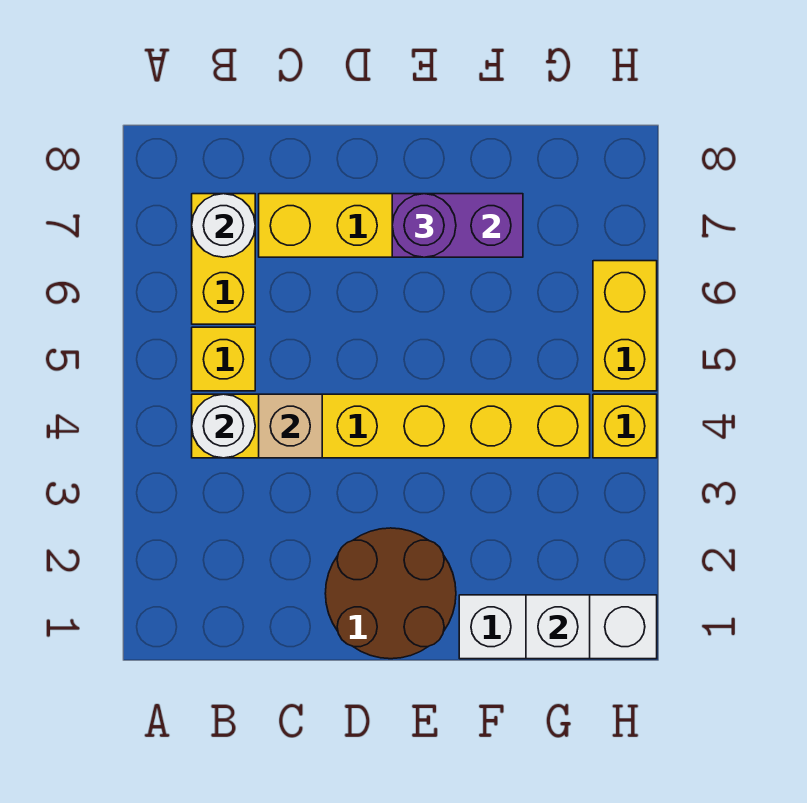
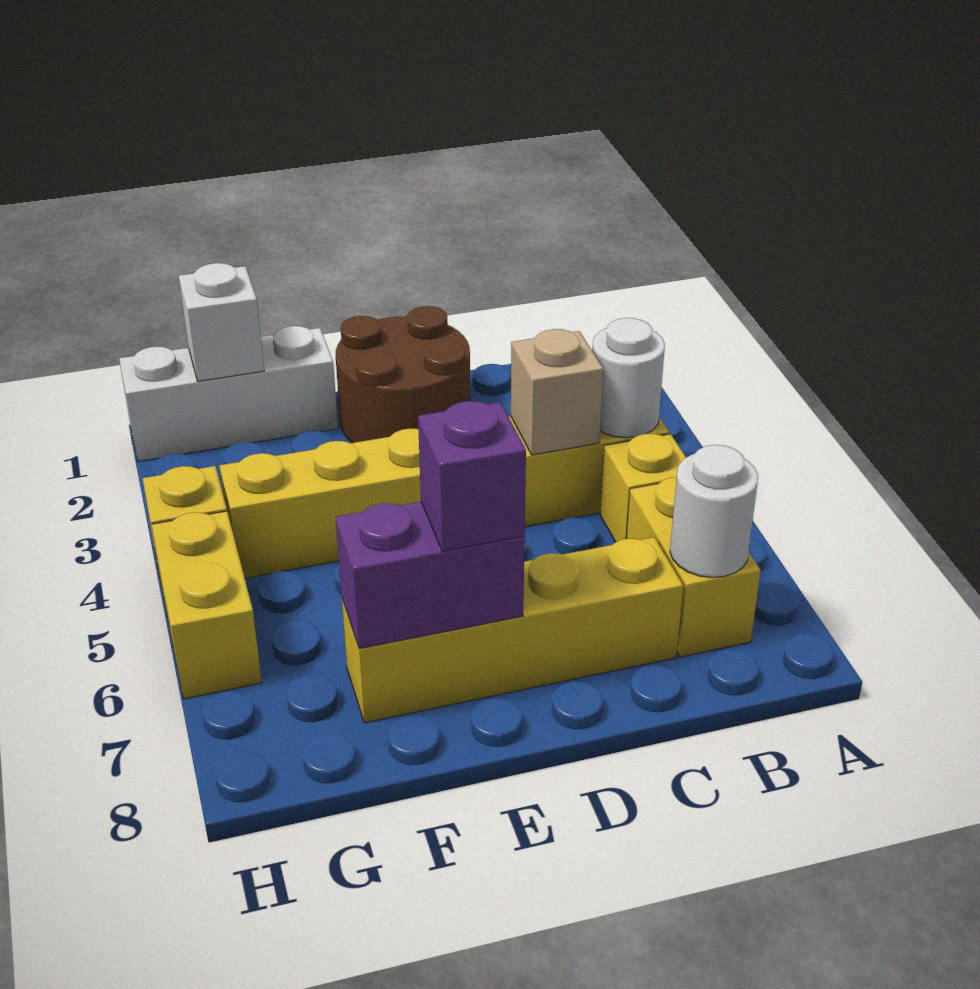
purple 1x1 round brick [392,194,456,257] -> purple 1x1 brick [418,401,526,551]

